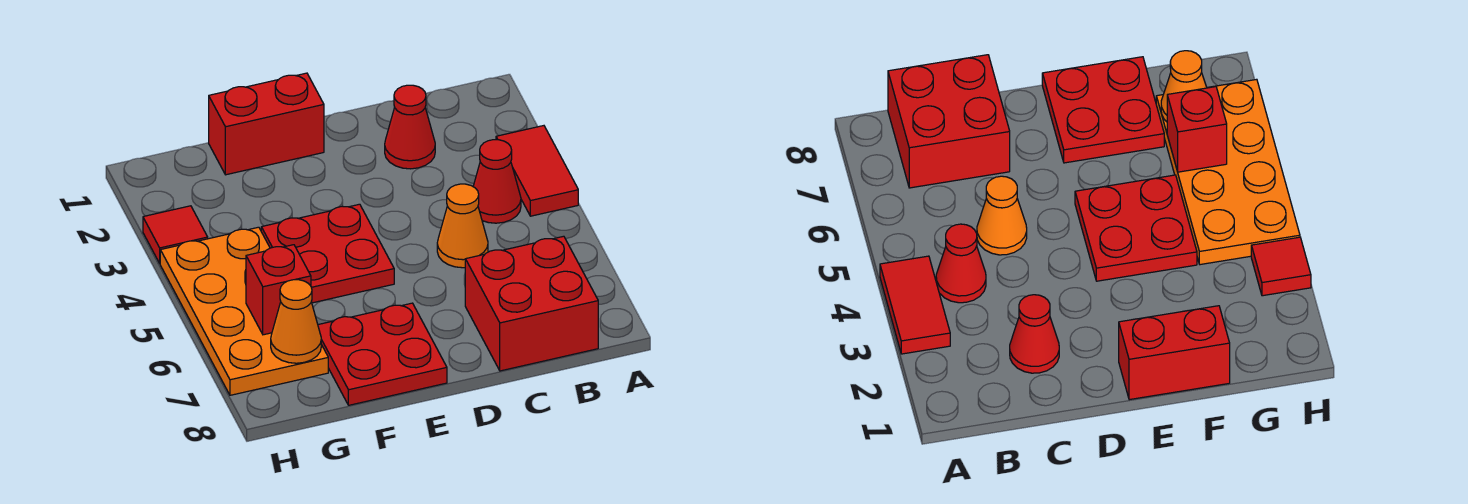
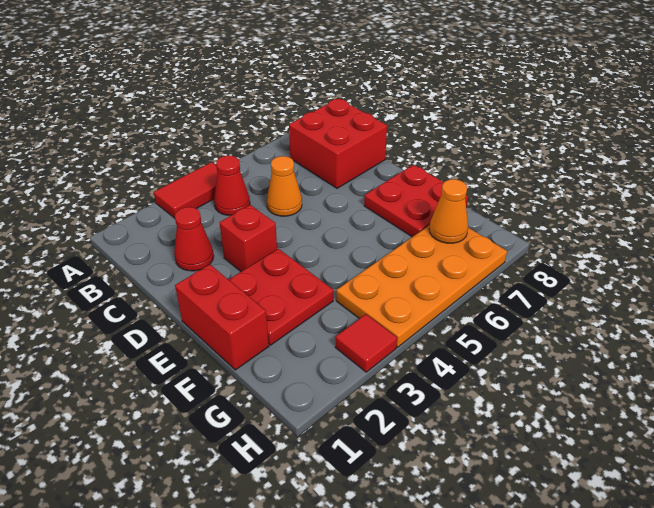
red 2x2 plate [261,204,394,303] -> red 2x2 plate moved to [229,249,334,345]
red 1x1 brick [246,245,311,335] -> red 1x1 brick moved to [220,205,277,271]

